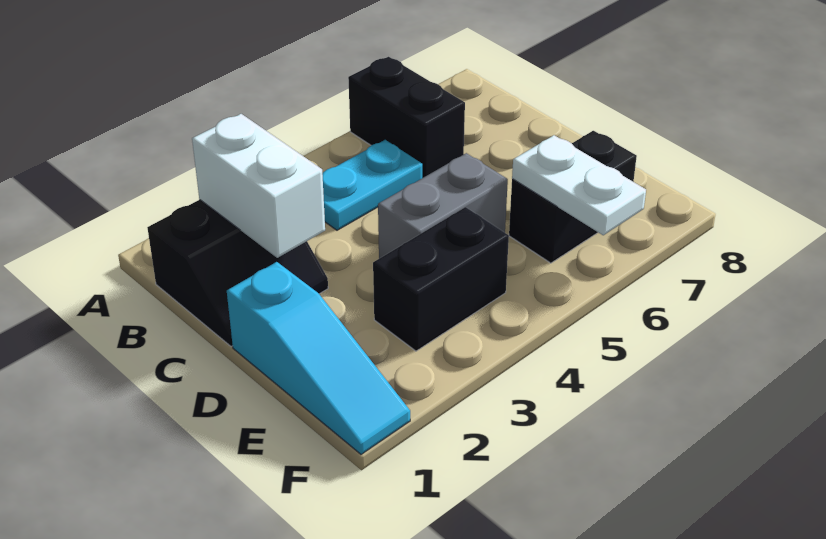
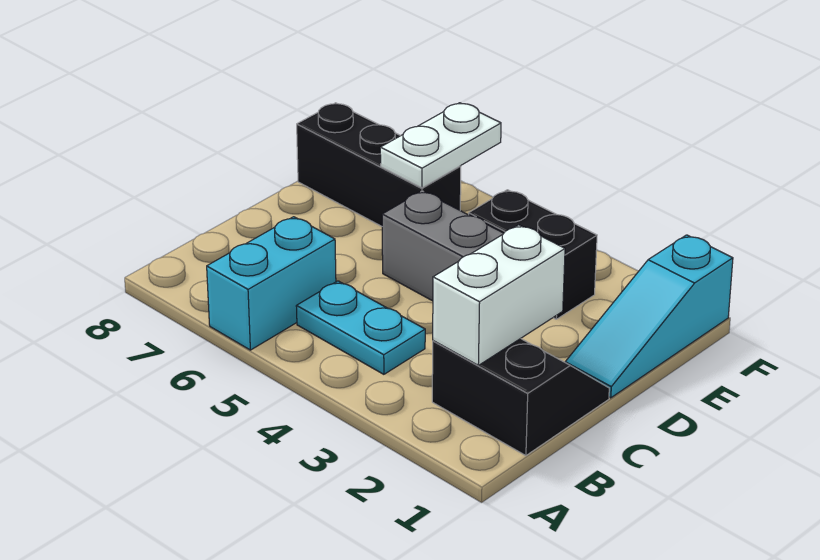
black 1x2 brick [348,57,465,178] -> cyan 1x2 brick [207,217,336,350]
cyan 1x3 slope [227,262,410,454] -> cyan 1x3 slope turned to [565,235,733,398]
black 1x2 brick [509,131,637,263] -> black 1x3 brick [297,103,461,226]

